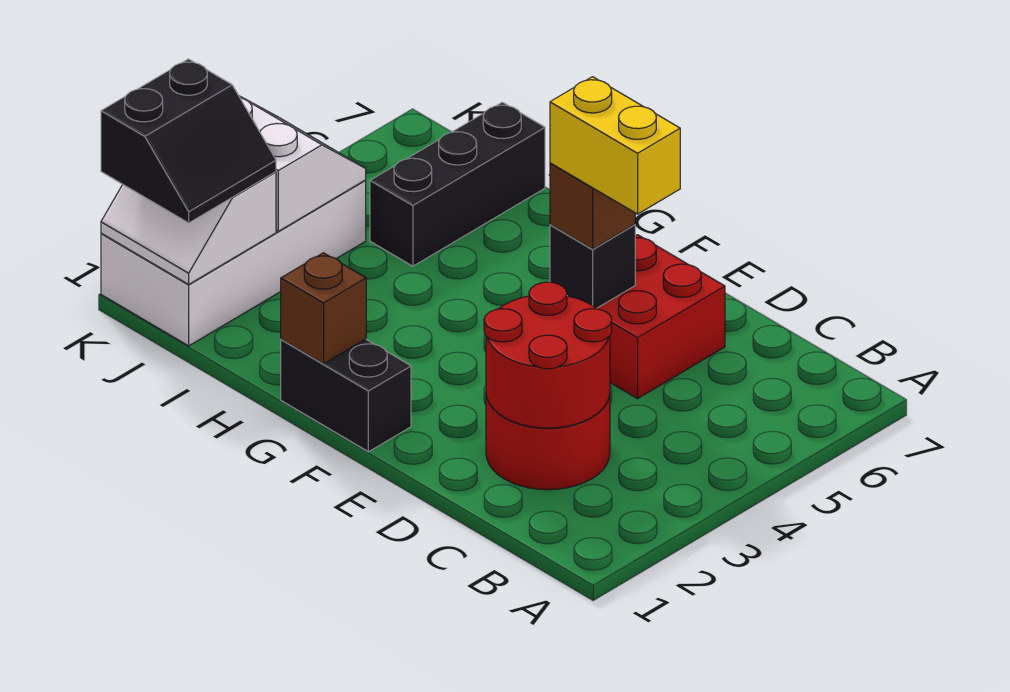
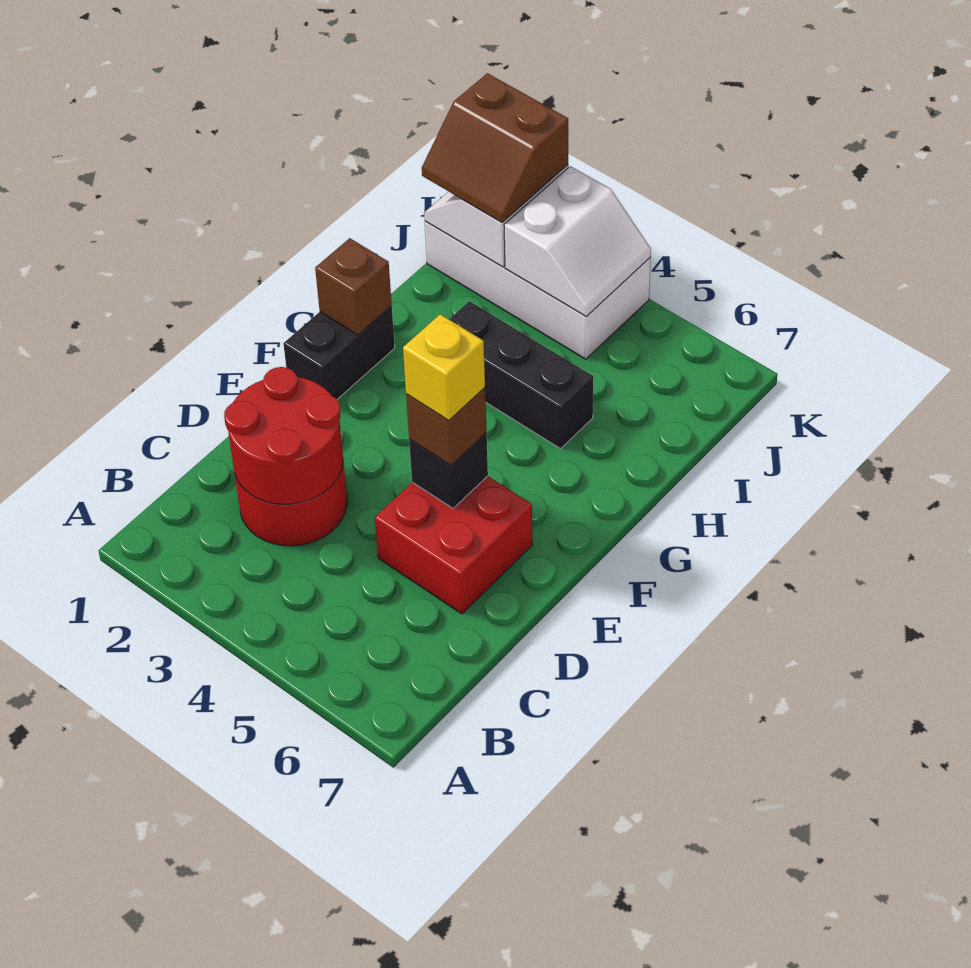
yellow 1x2 brick [550,77,680,214] -> yellow 1x1 brick [403,314,485,420]
black 1x3 brick [370,102,545,266] -> black 1x3 brick moved to [449,301,593,449]
black 2x2 slope [101,59,276,223] -> brown 2x2 slope [422,73,568,223]

